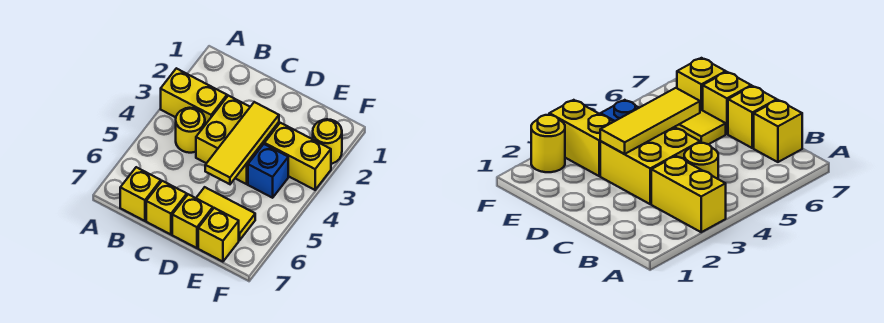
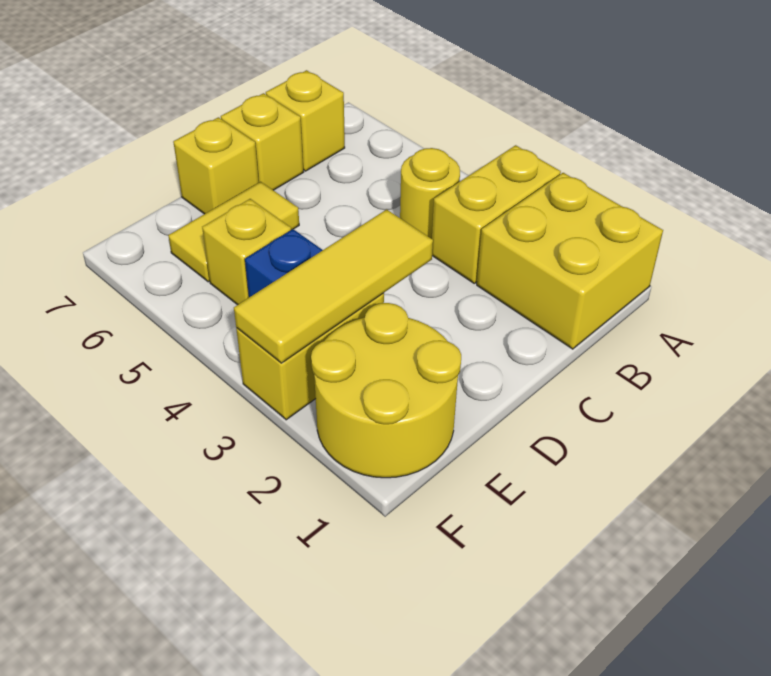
yellow 2x2 brick [196,96,279,184] -> yellow 2x2 brick moved to [477,173,663,349]
yellow 1x3 tile [205,102,279,184] -> yellow 1x3 tile turned to [234,210,433,363]
yellow 1x1 brick [198,208,239,262] -> yellow 1x1 brick moved to [202,199,291,305]
yellow 1x1 round brick [313,119,342,164] -> yellow 2x2 round brick [311,303,461,478]

